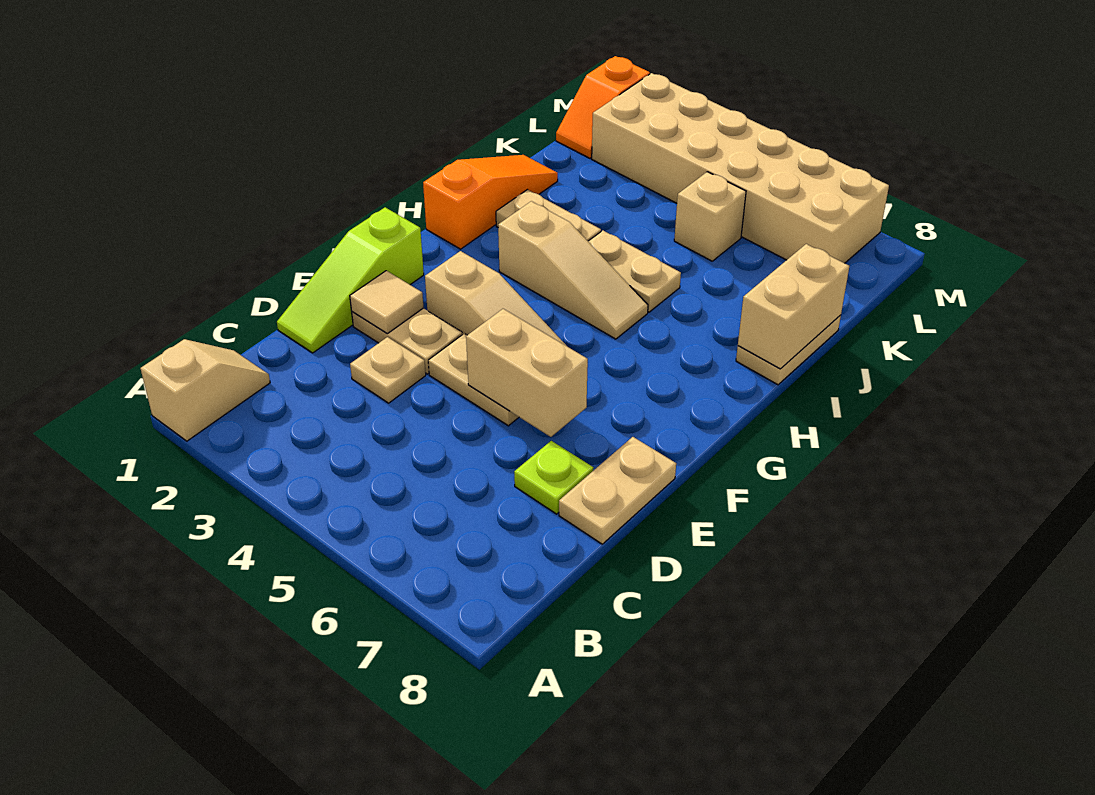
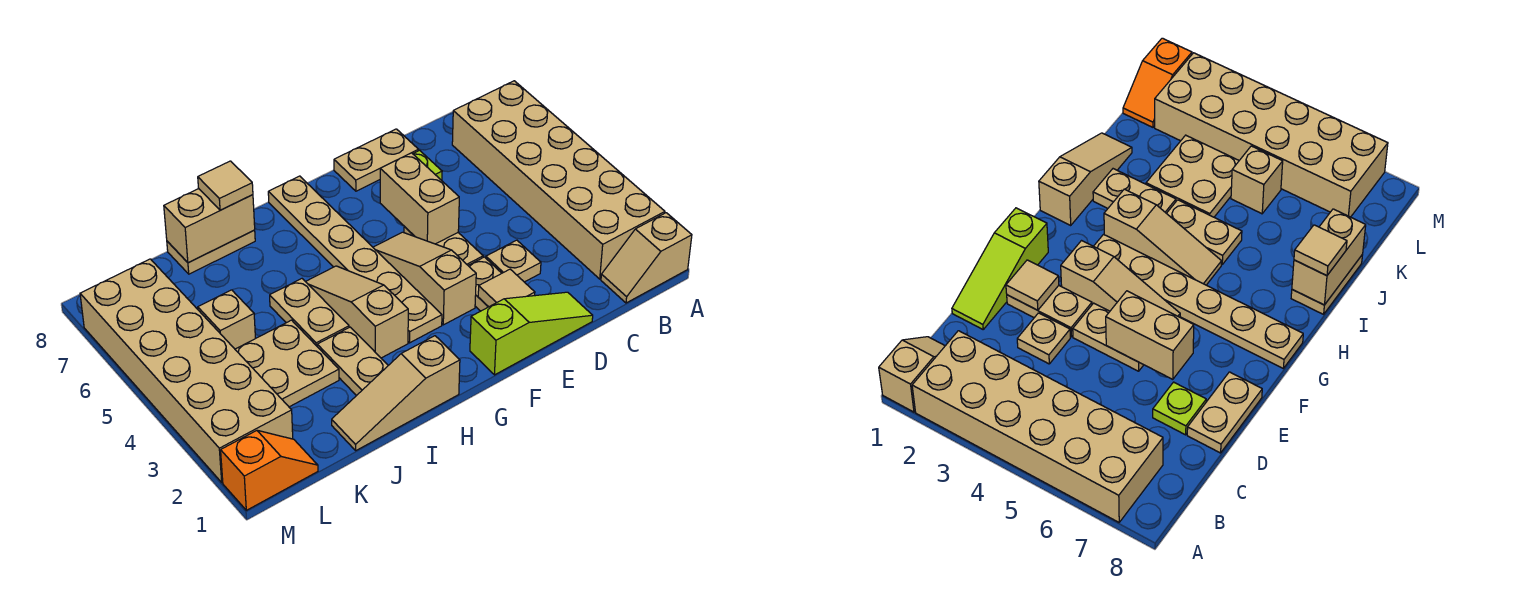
none -> tan 2x6 brick [452,81,665,279]
none -> tan 1x6 plate [268,176,442,343]
orange 1x3 slope [423,155,558,249] -> tan 1x3 slope [332,336,460,450]
none -> tan 1x1 tile [198,161,253,210]
none -> tan 2x2 plate [235,320,339,407]

